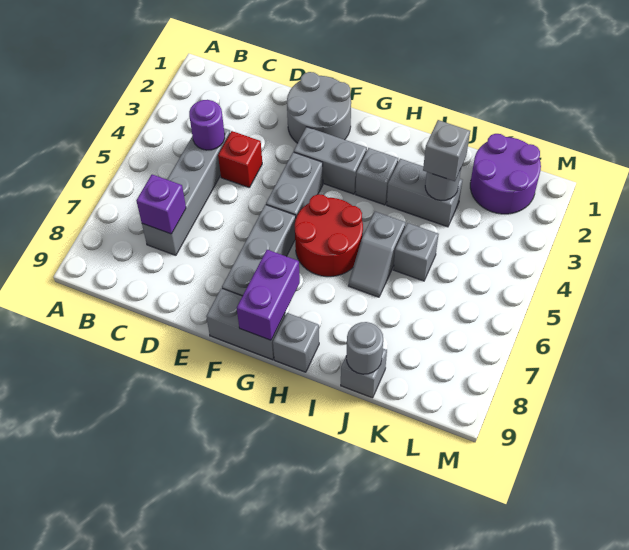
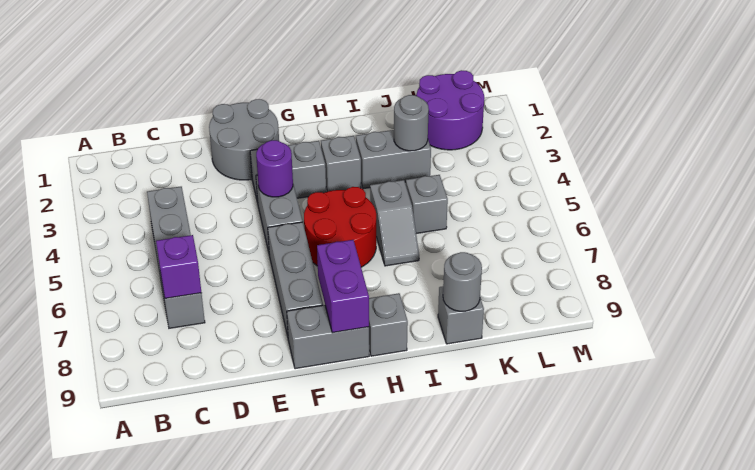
purple 1x1 round brick [189,100,225,150] -> purple 1x1 round brick moved to [256,140,293,197]
red 1x1 brick [218,131,262,187] -> none
grey 1x1 brick [423,120,470,181] -> none

